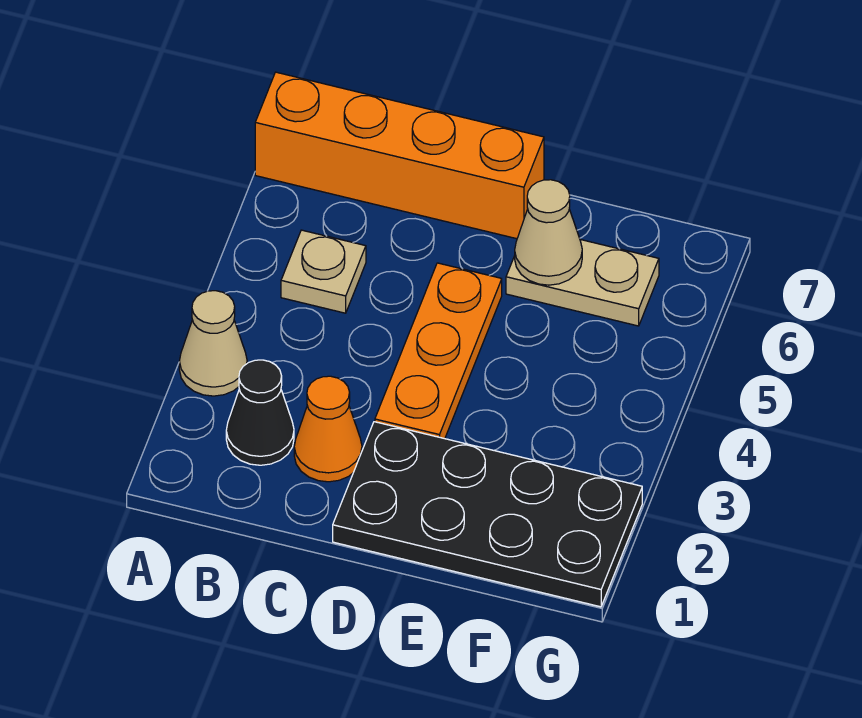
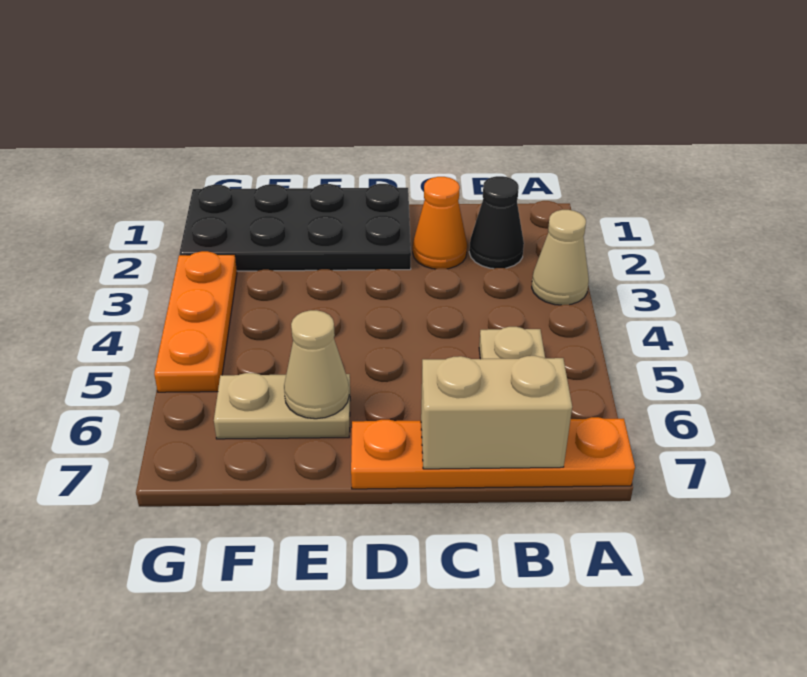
orange 1x4 brick [255,72,544,239] -> orange 1x4 plate [351,417,635,489]
none -> tan 1x2 brick [421,356,572,469]
orange 1x3 plate [375,263,502,439] -> orange 1x3 plate moved to [154,251,237,392]

